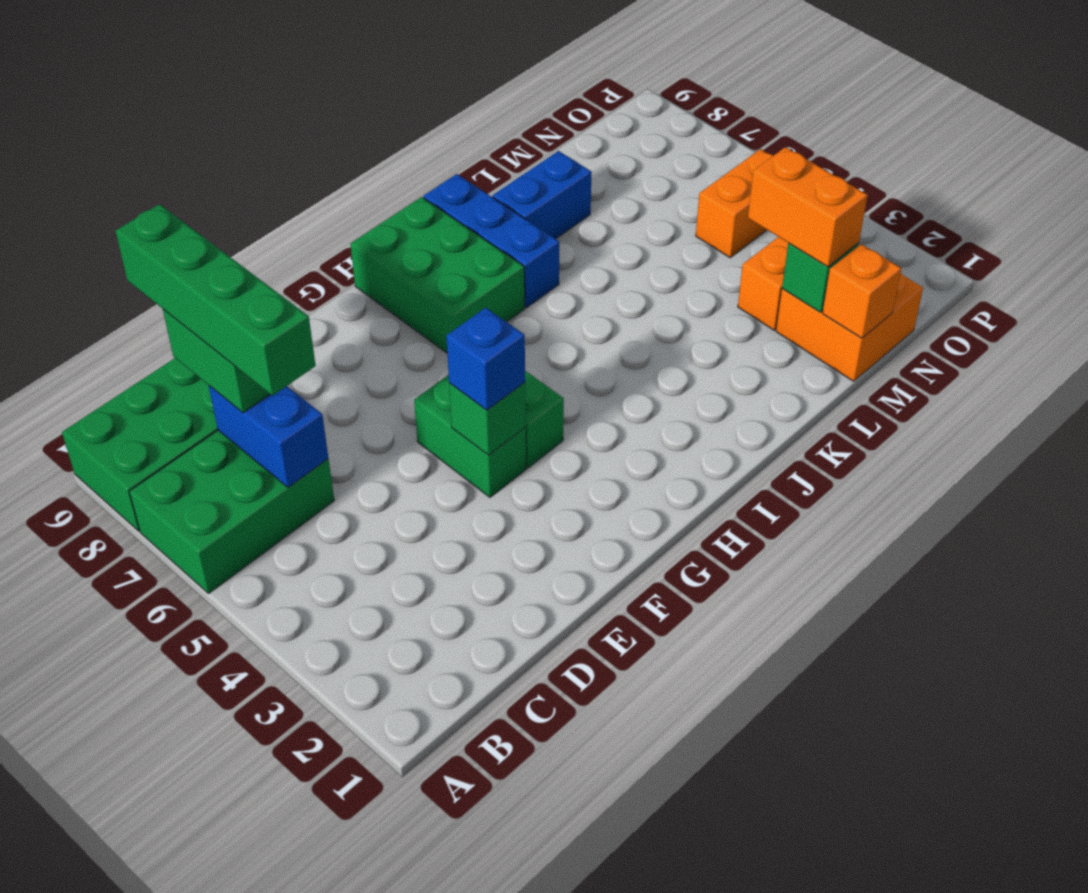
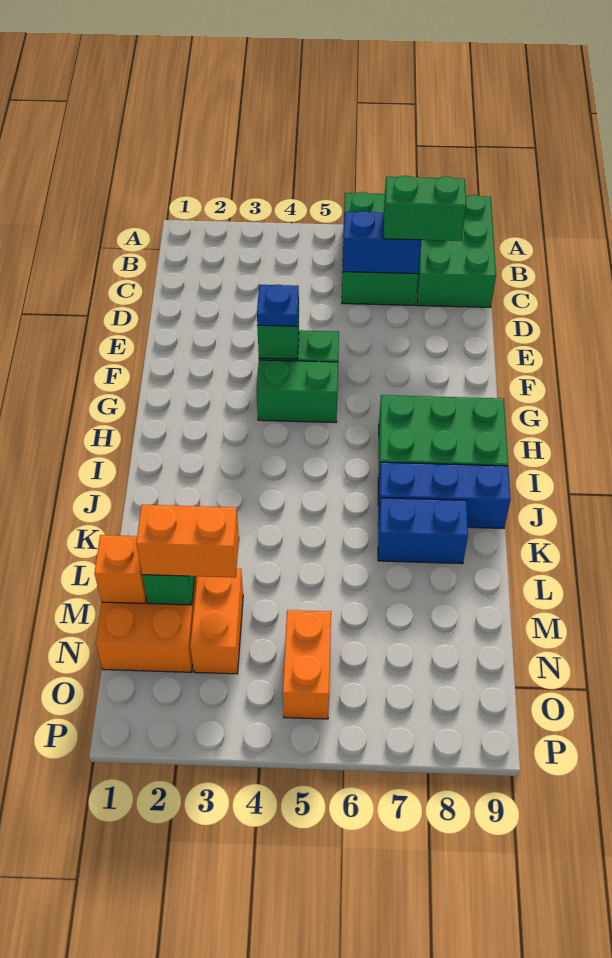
green 1x4 brick [116,204,316,396] -> none
blue 1x1 brick [446,308,525,410] -> blue 1x1 plate [257,284,299,326]
blue 1x2 brick [492,151,592,239] -> blue 1x2 brick turned to [378,498,468,564]

